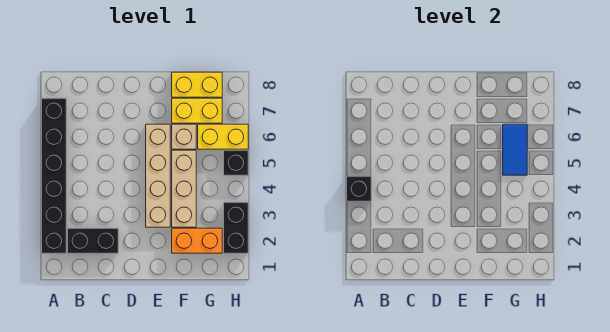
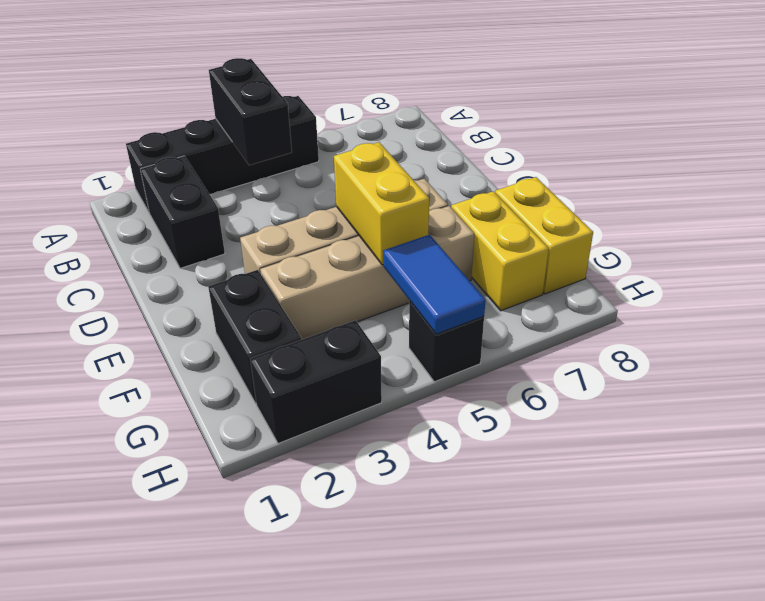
black 1x6 brick [42,98,66,253] -> black 1x4 brick [126,96,319,212]
black 1x1 brick [347,176,371,201] -> black 1x2 brick [209,58,292,165]
orange 1x2 brick [172,228,222,253] -> black 1x2 brick [208,270,301,403]
blue 1x2 tile [503,124,527,175] -> blue 1x2 tile turned to [383,235,486,334]
yellow 1x2 brick [198,124,248,149] -> yellow 1x2 brick moved to [334,142,429,265]

